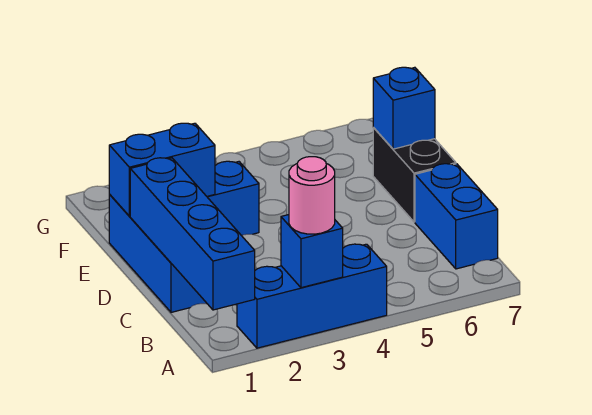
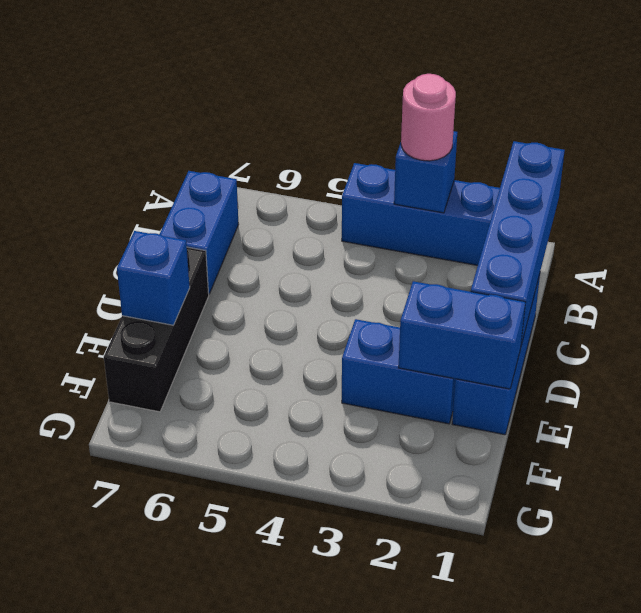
black 1x2 brick [373,128,456,222] -> black 1x3 brick [104,247,209,412]

